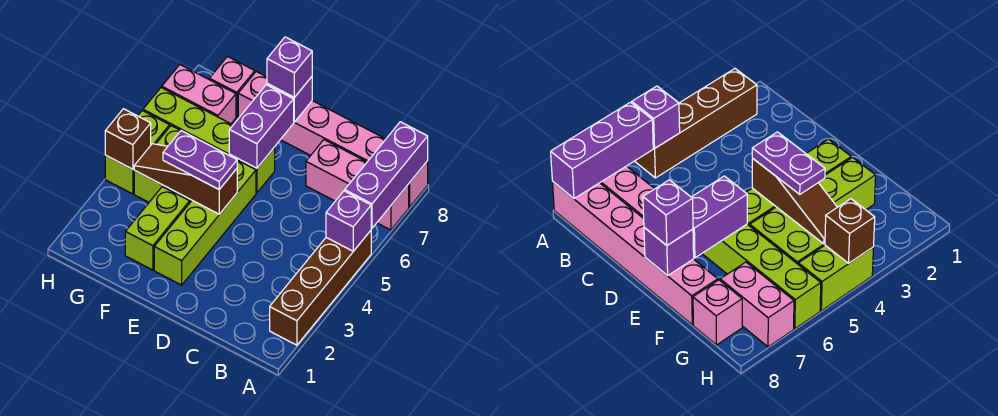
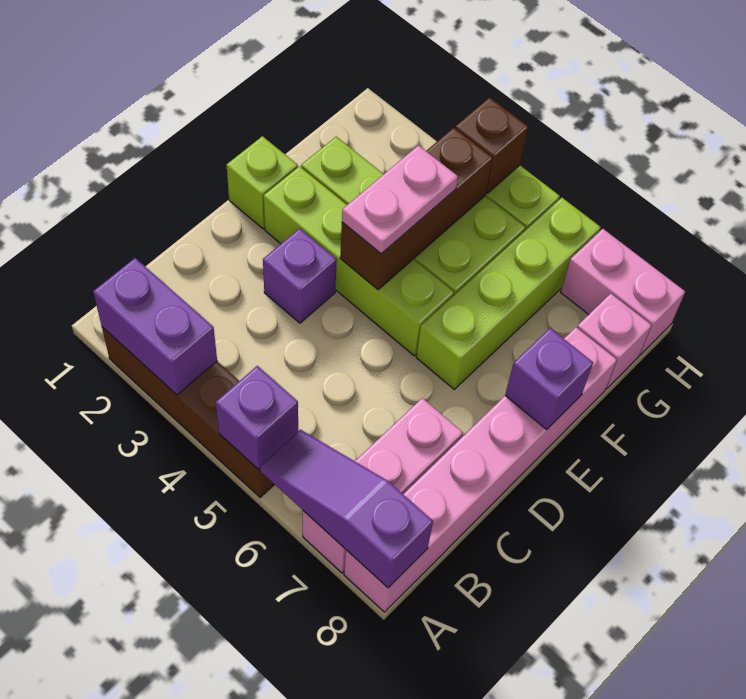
purple 1x3 brick [345,122,428,228] -> purple 1x3 slope [260,429,433,588]
none -> lime 1x1 brick [227,136,298,229]
brown 1x3 slope [134,144,237,214] -> brown 1x3 brick [340,128,493,290]
purple 1x2 plate [163,131,237,189] -> pink 1x2 plate [342,145,458,254]
purple 1x2 brick [229,85,294,168] -> purple 1x2 brick moved to [93,258,217,395]
purple 1x1 brick [267,37,312,97] -> purple 1x1 brick moved to [263,228,337,323]
pink 1x2 brick [162,65,236,124] -> pink 1x2 brick turned to [561,229,685,355]

